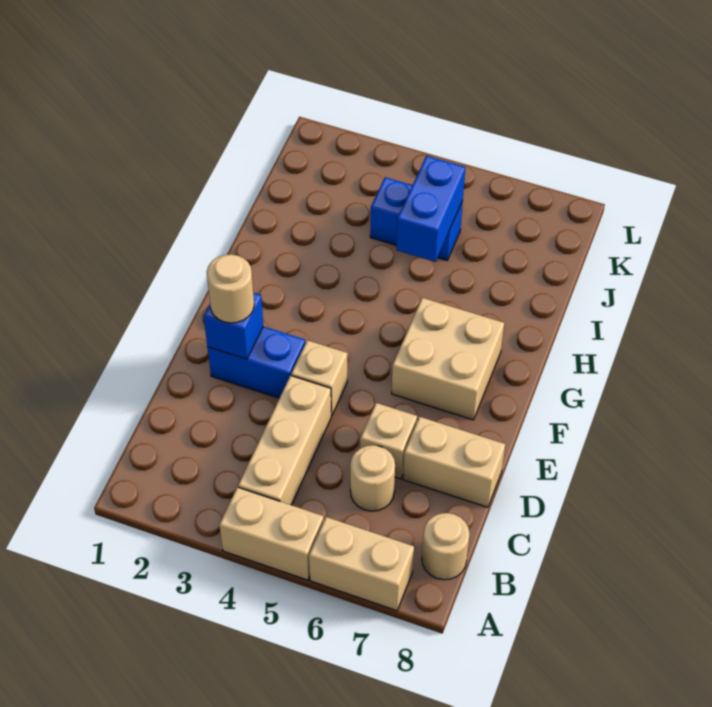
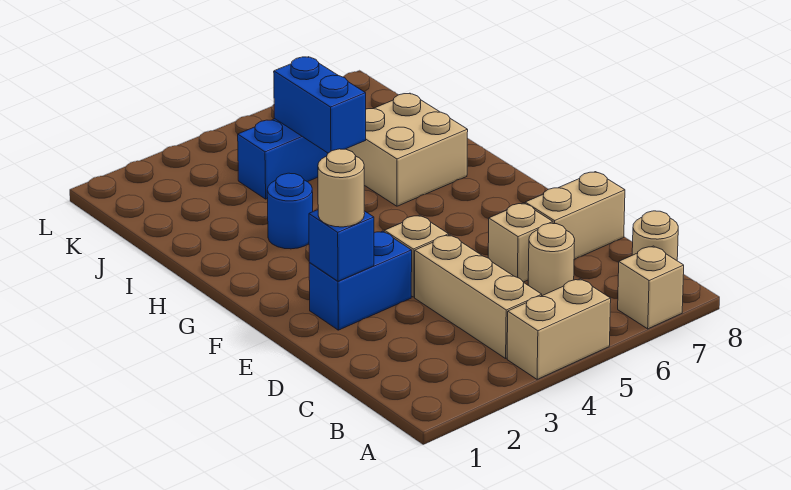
tan 1x2 brick [309,517,414,611] -> tan 1x1 brick [618,246,684,329]
tan 2x2 brick [392,298,504,420] -> tan 2x2 brick moved to [346,93,468,206]
none -> blue 1x1 round brick [267,173,313,249]

